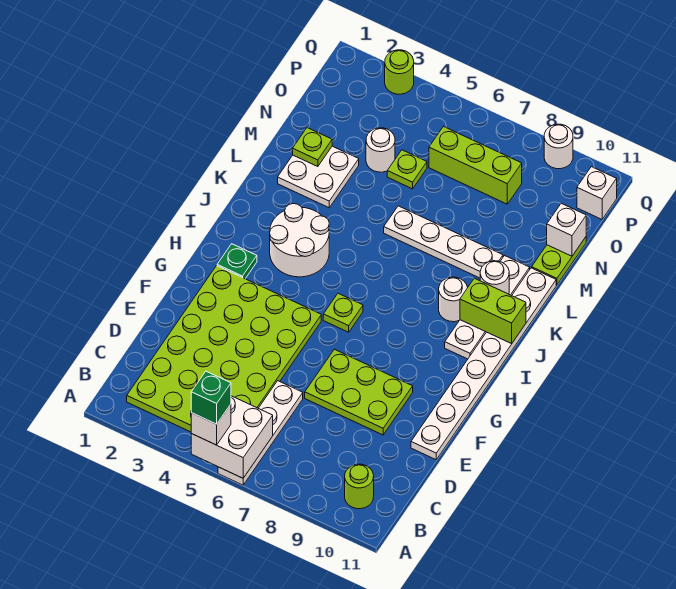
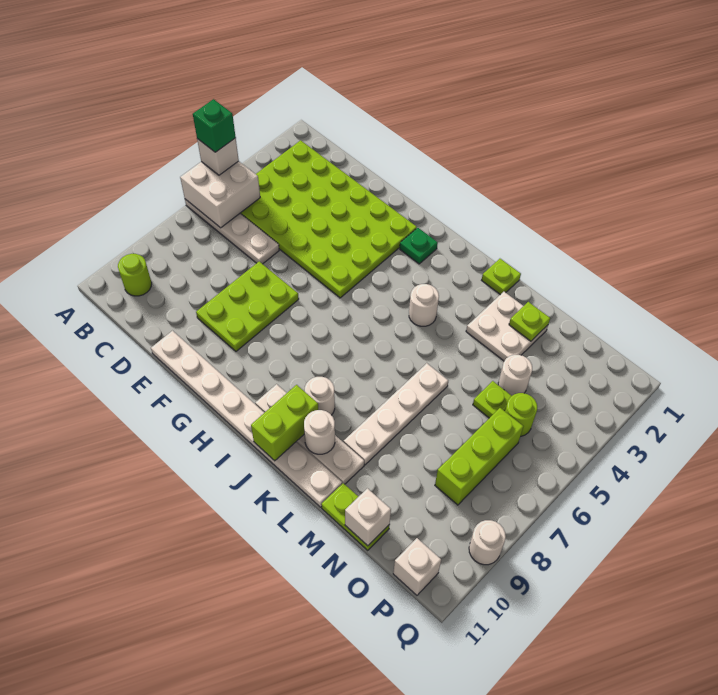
lime 1x1 plate [323,293,363,332] -> lime 1x1 plate moved to [482,259,521,295]
white 2x2 round brick [270,204,329,277] -> white 1x1 round brick [409,284,439,326]
lime 1x1 round brick [385,50,414,94] -> lime 1x1 round brick moved to [505,393,537,437]

